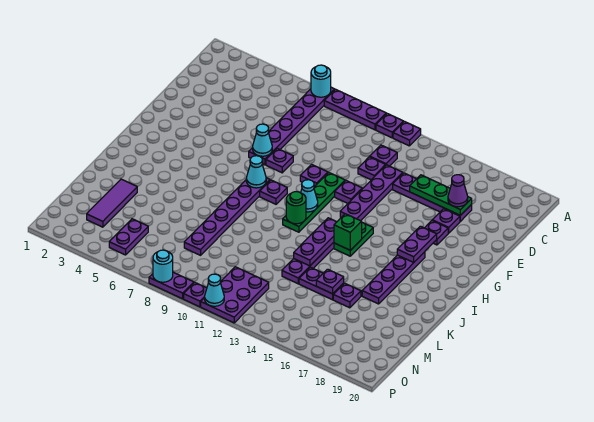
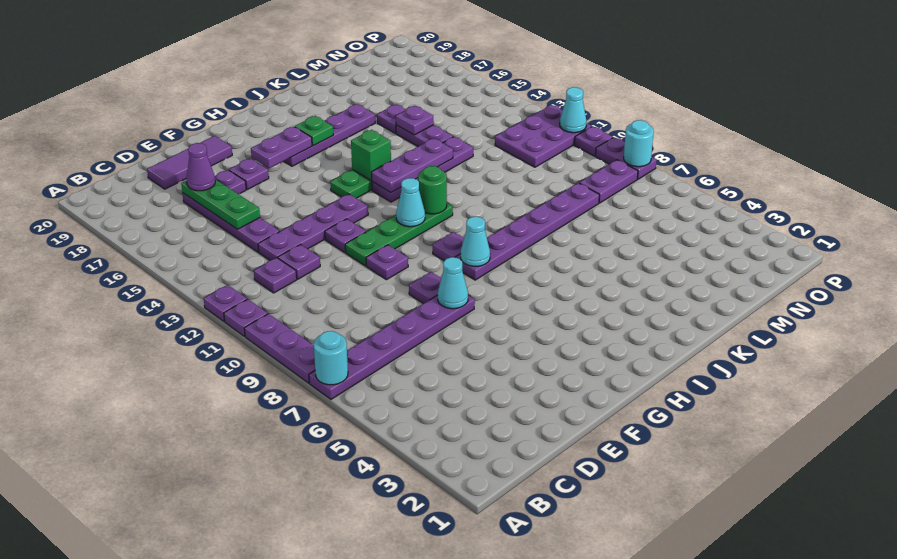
none -> green 1x1 plate [295,116,333,146]
purple 1x3 tile [87,179,137,227] -> purple 1x3 tile moved to [147,136,232,189]
purple 1x2 plate [109,219,148,255] -> purple 1x2 plate moved to [580,160,638,203]

